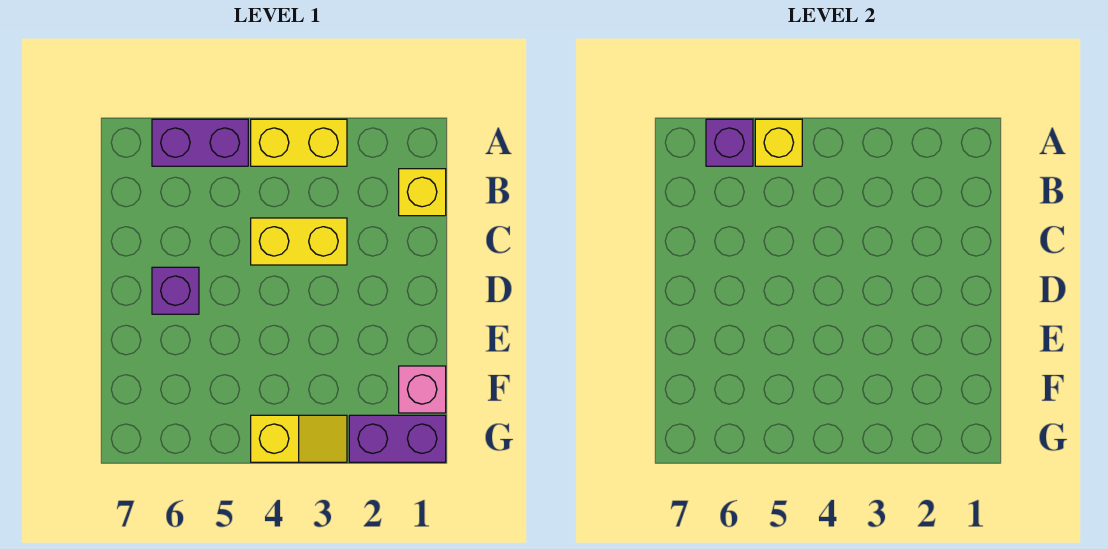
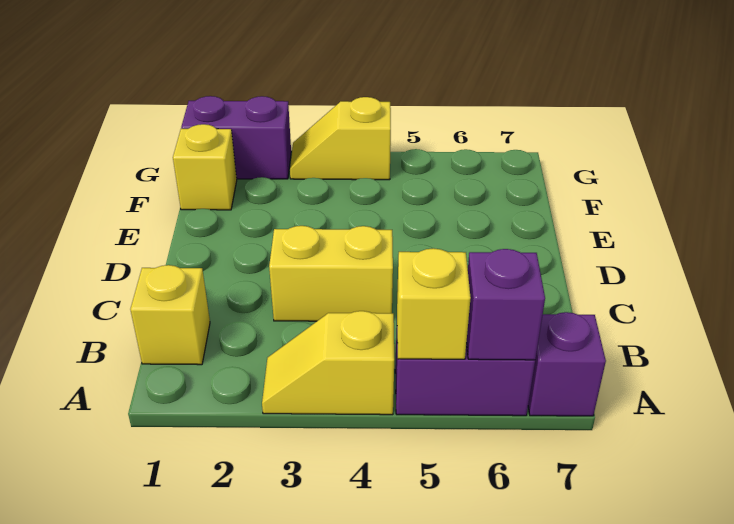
yellow 1x2 brick [251,119,347,166] -> yellow 1x2 slope [262,311,394,415]
purple 1x1 brick [152,267,199,314] -> purple 1x1 brick moved to [528,312,606,416]
pink 1x1 brick [399,366,446,413] -> yellow 1x1 brick [173,124,237,210]

